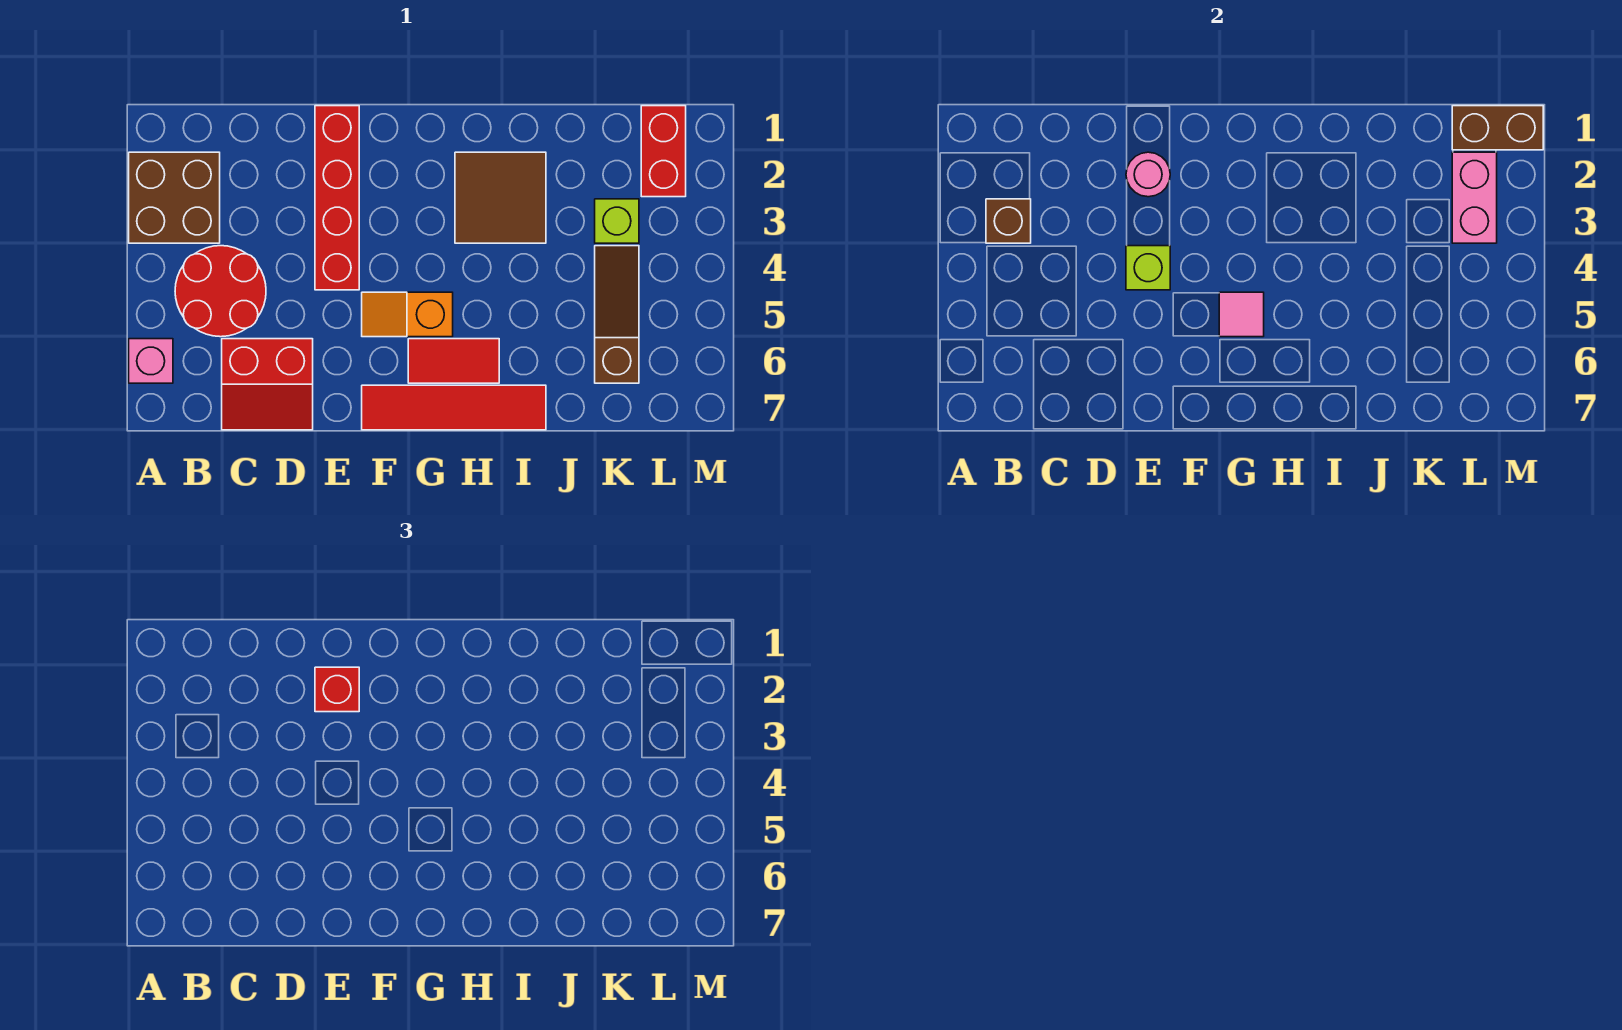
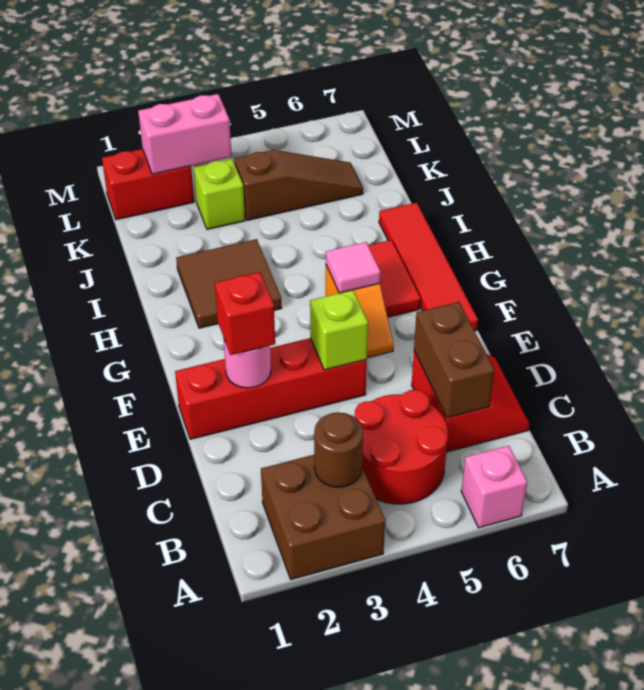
brown 1x1 brick [986,199,1031,243] -> brown 1x1 round brick [314,412,363,487]
brown 1x3 slope [595,246,639,383] -> brown 1x3 slope turned to [234,150,363,220]
brown 1x2 brick [1452,106,1543,150] -> brown 1x2 brick moved to [414,302,494,418]

